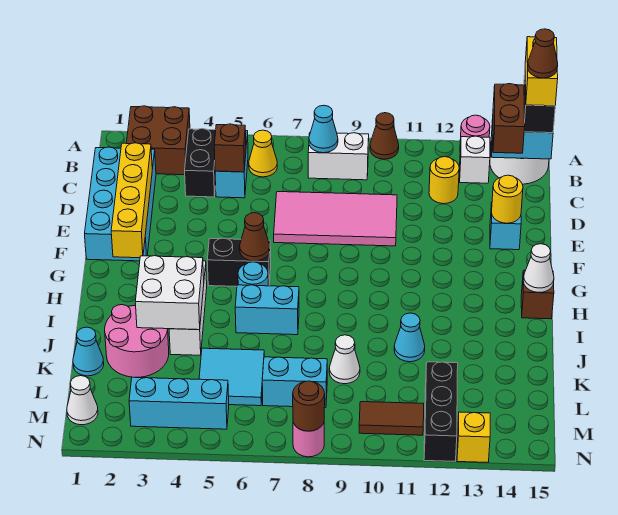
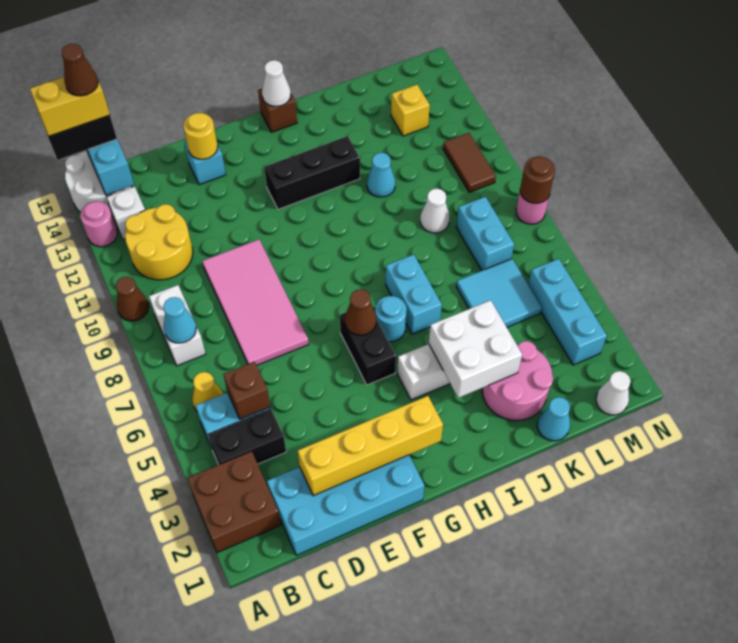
brown 1x2 brick [493,84,525,153] -> none
yellow 1x1 round brick [429,157,459,204] -> yellow 2x2 round brick [125,204,193,280]
black 1x3 brick [424,362,458,461] -> black 1x3 brick moved to [264,136,360,209]
yellow 1x1 brick [457,412,490,462] -> yellow 1x1 brick moved to [391,85,430,136]

